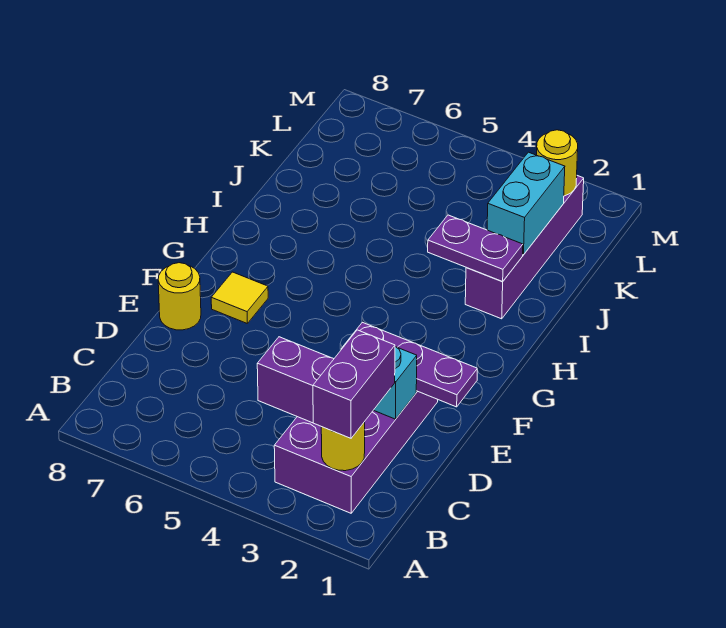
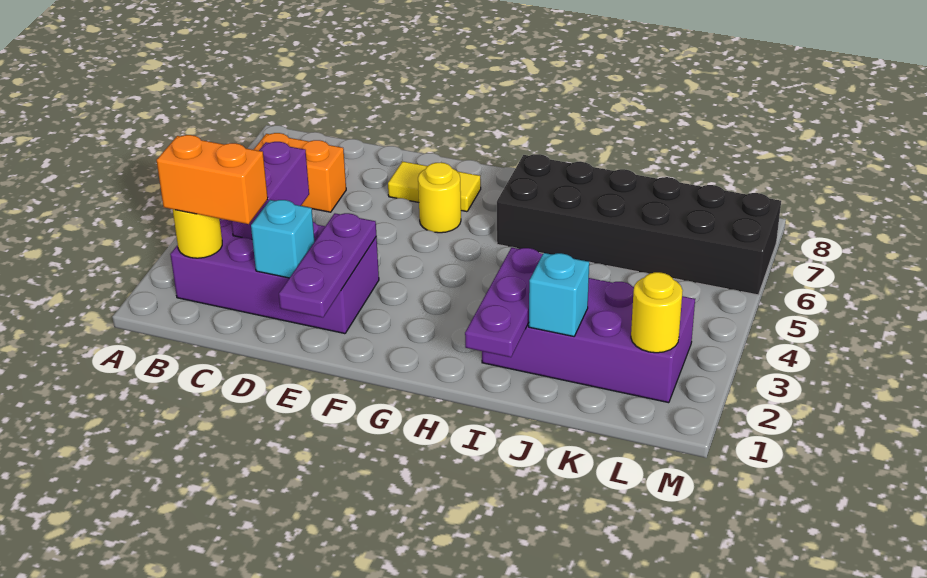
purple 1x2 brick [313,330,395,438] -> orange 1x2 brick [157,135,268,224]
none -> orange 1x2 brick [254,133,346,212]
yellow 1x1 round brick [158,263,201,330] -> yellow 1x1 round brick moved to [418,162,461,233]
yellow 1x1 tile [211,272,268,323] -> yellow 1x2 tile [388,161,481,212]
none -> black 2x6 brick [497,154,781,295]
purple 1x4 brick [465,176,584,319] -> purple 2x4 brick [482,278,695,403]
purple 1x2 plate [428,215,523,281] -> purple 1x3 plate [465,248,543,357]
cyan 1x2 brick [487,152,565,255] -> cyan 1x1 brick [529,253,589,336]

